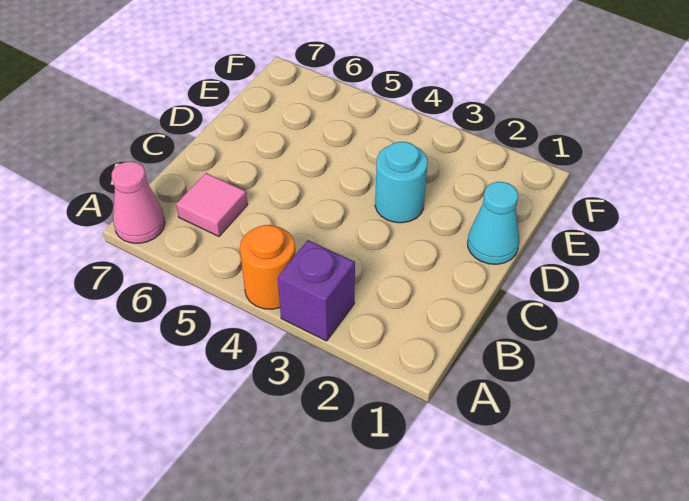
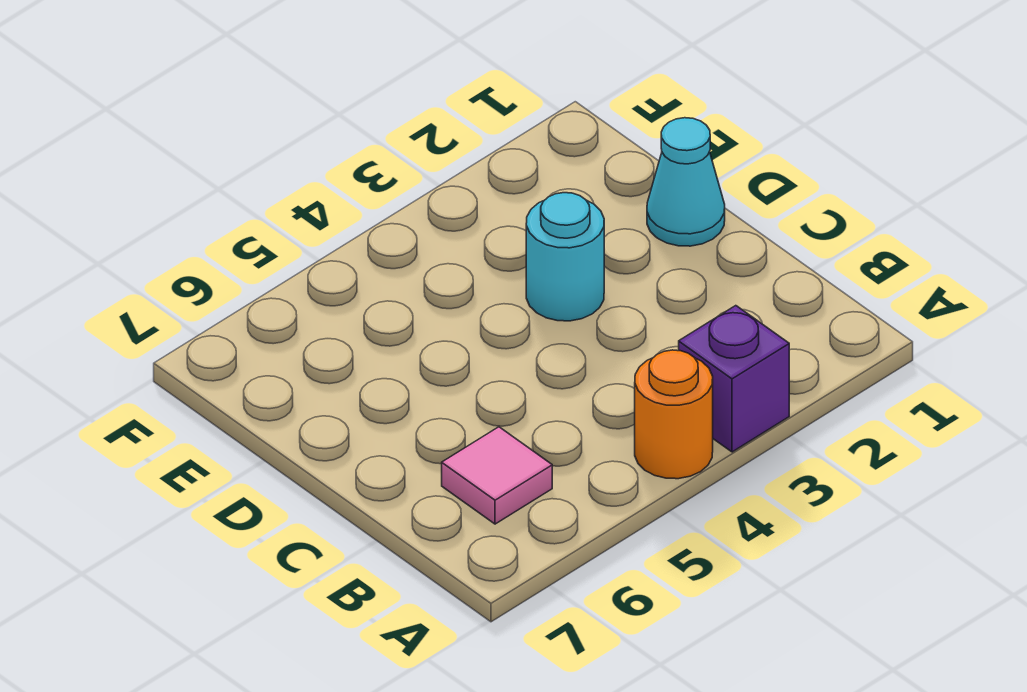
pink 1x1 cone [112,162,165,243] -> none

